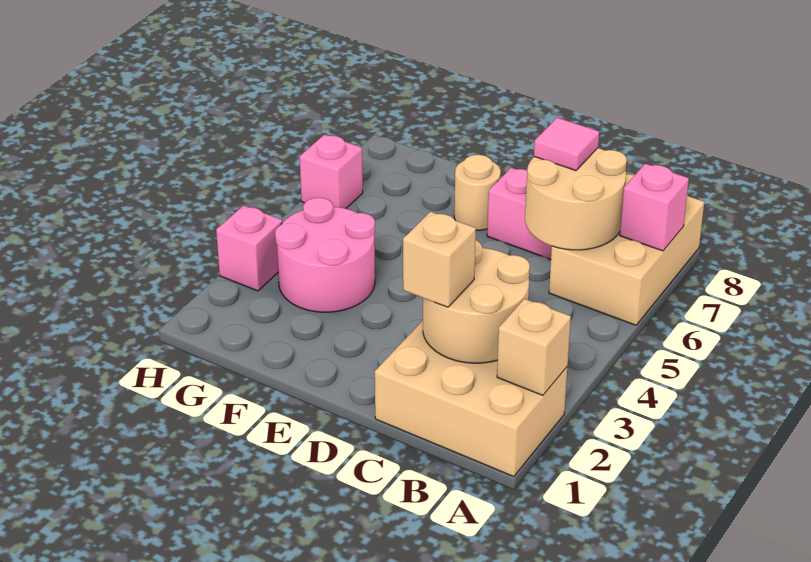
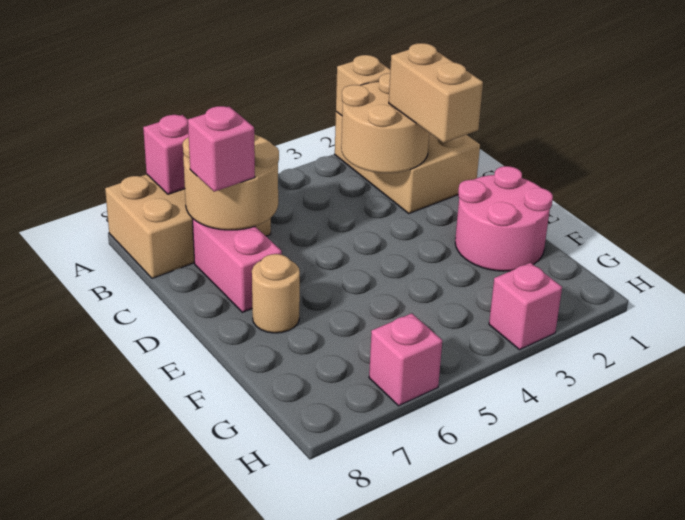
tan 1x1 brick [403,212,476,307] -> tan 1x2 brick [389,43,483,143]
pink 1x1 tile [534,118,599,171] -> pink 1x1 brick [188,106,255,192]
pink 2x2 round brick [275,198,375,312] -> pink 2x2 round brick moved to [455,166,553,271]

